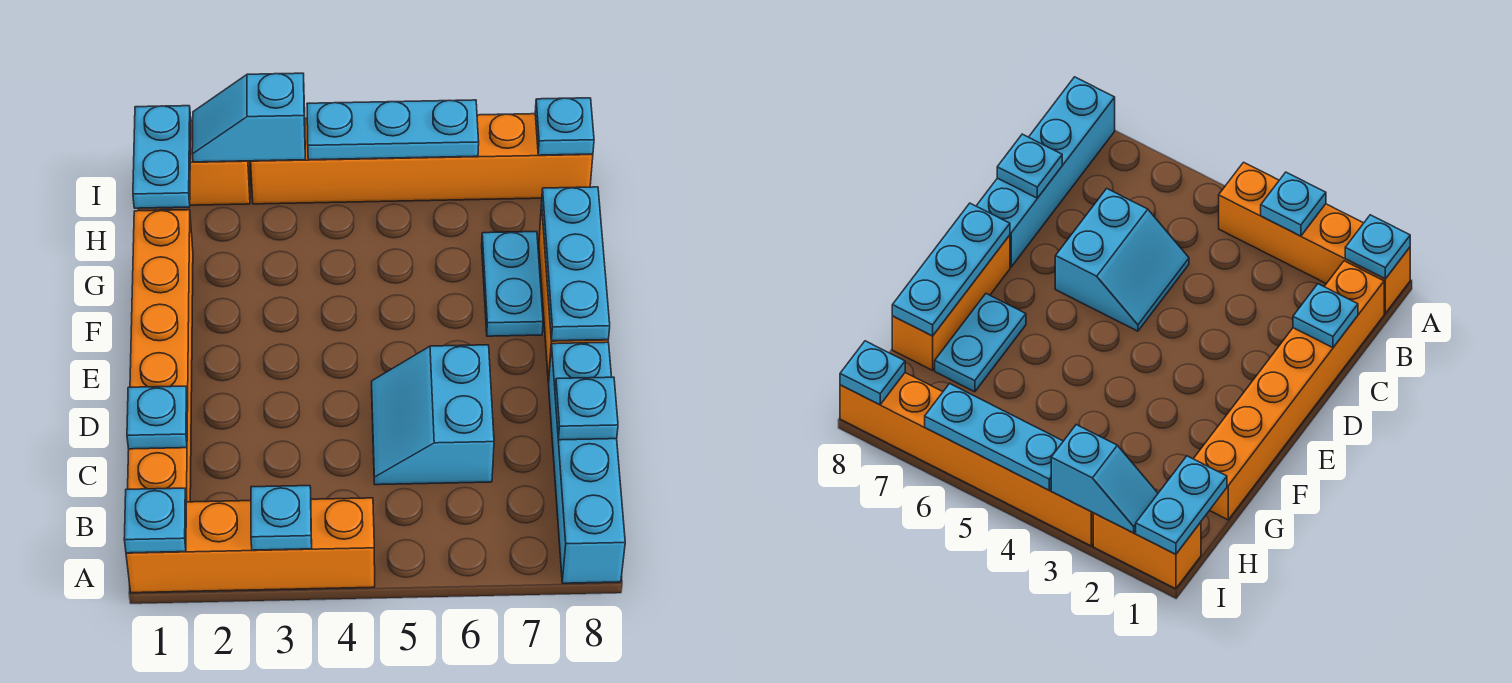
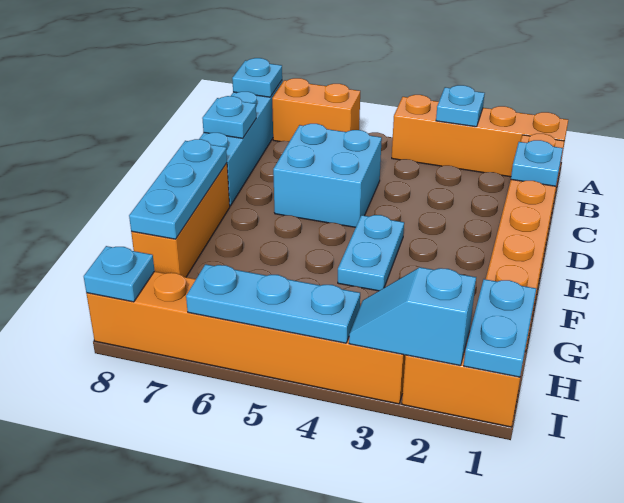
cyan 1x1 plate [124,488,186,553] -> cyan 1x1 plate moved to [232,58,282,97]
none -> orange 1x2 brick [272,78,360,142]
cyan 2x2 slope [372,345,494,485] -> cyan 2x2 brick [273,124,382,227]
cyan 1x2 plate [482,232,543,336] -> cyan 1x2 plate moved to [338,215,404,291]
cyan 1x2 slope [192,73,305,162] -> cyan 1x2 slope turned to [349,267,476,366]

